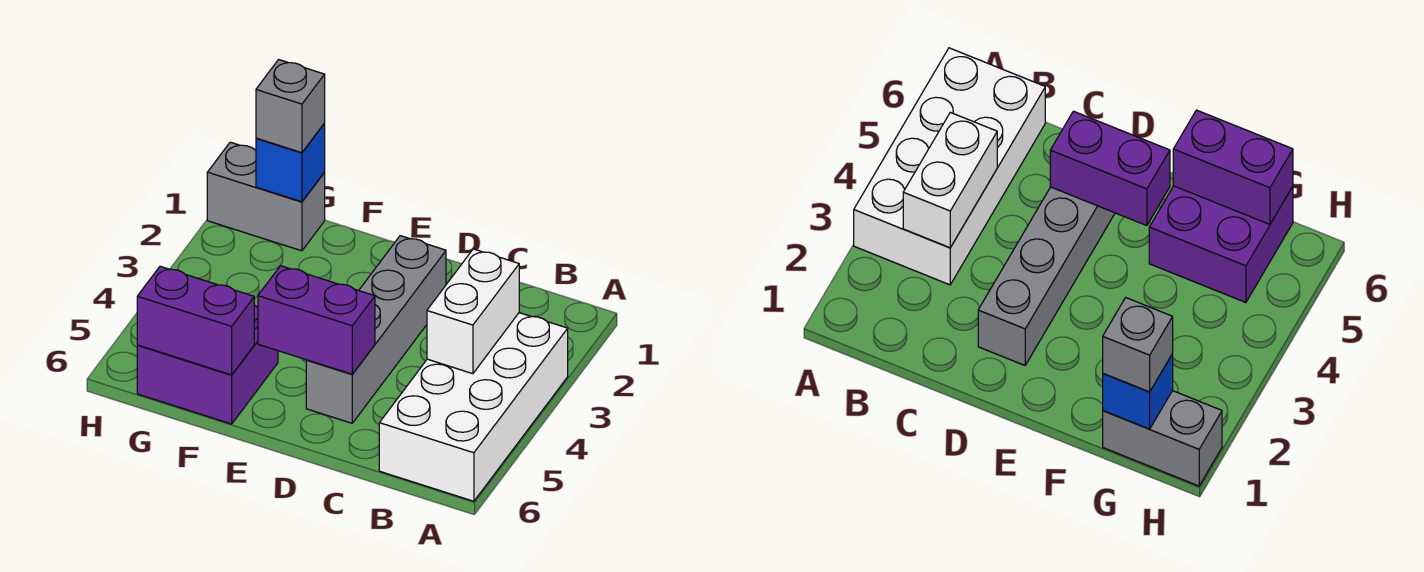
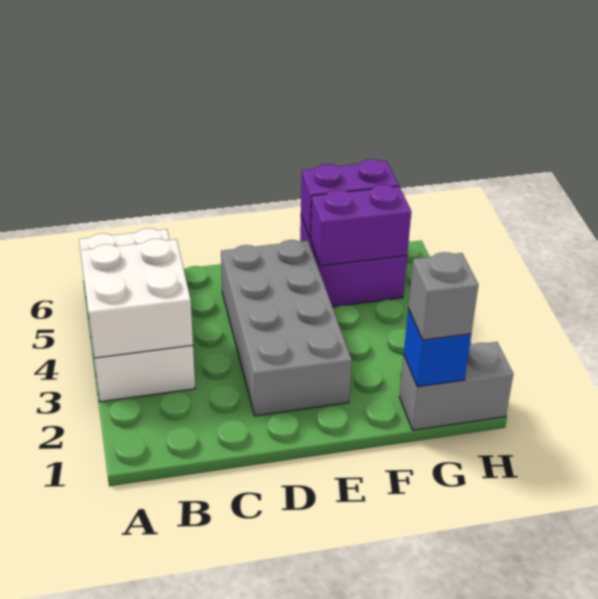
white 1x2 brick [427,249,519,374] -> white 2x2 brick [80,239,193,358]
grey 1x4 brick [306,236,446,423] -> grey 2x4 brick [221,240,352,416]
purple 1x2 brick [258,266,375,374] -> purple 1x2 brick moved to [310,185,411,266]

